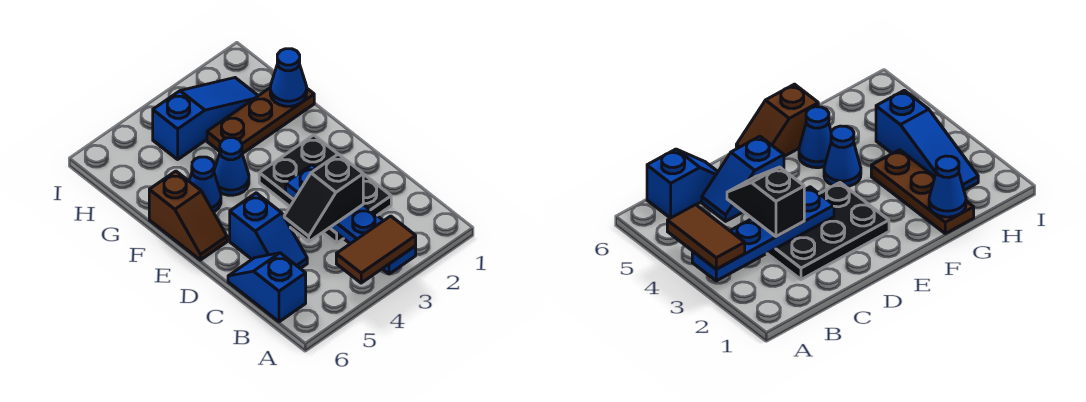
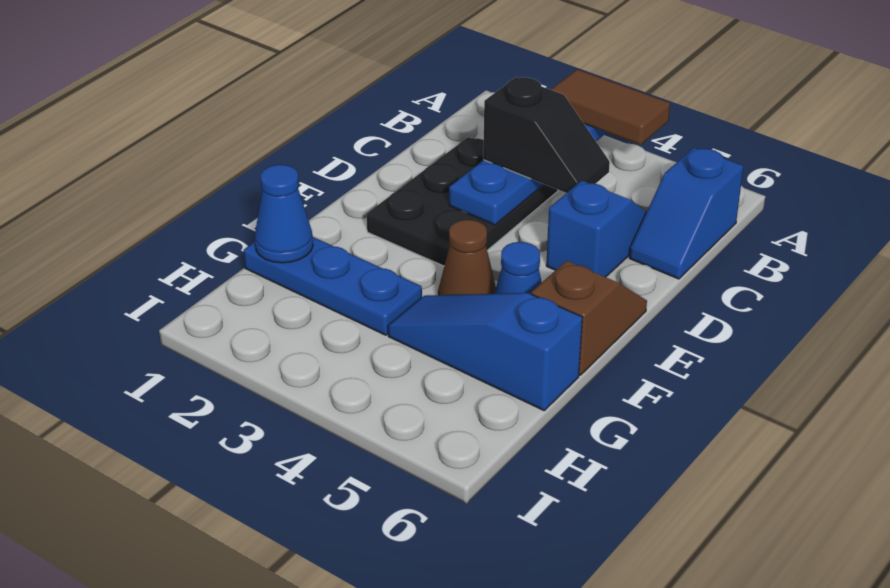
blue 1x1 cone [214,138,249,195] -> brown 1x1 cone [438,220,496,295]
brown 1x3 plate [207,88,314,154] -> blue 1x3 plate [244,237,422,335]
blue 1x3 slope [153,78,258,159] -> blue 1x3 slope moved to [388,293,583,410]

